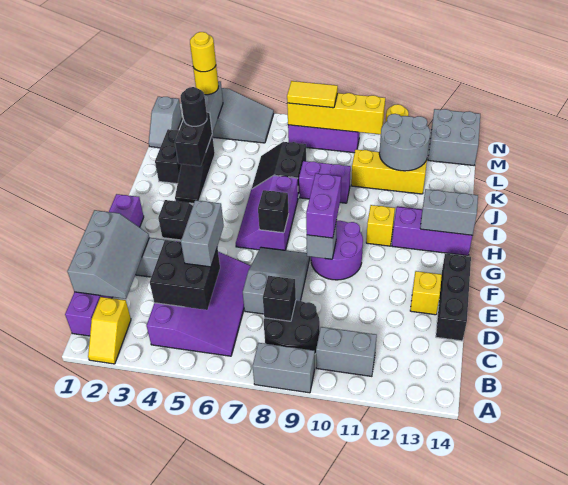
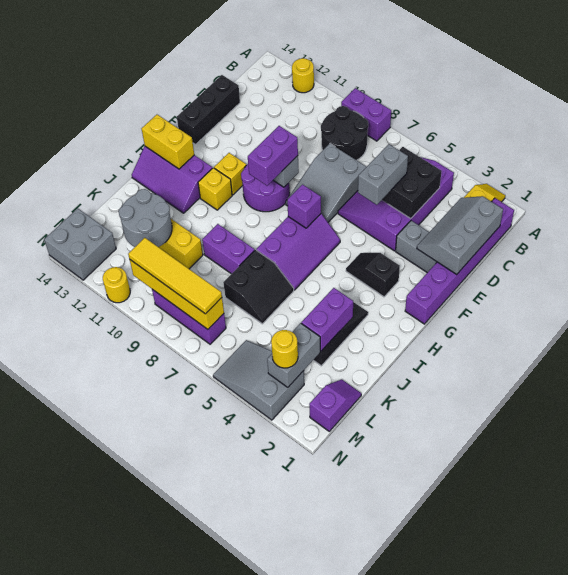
grey 1x2 brick [253,343,315,393] -> purple 1x2 brick [341,88,391,141]
grey 1x2 brick [316,327,377,376] -> none
black 1x1 brick [263,276,296,321] -> none
yellow 1x1 brick [410,271,442,315] -> yellow 1x1 brick moved to [214,153,246,195]
black 1x1 brick [258,190,289,233] -> purple 1x1 brick [287,185,321,228]
grey 1x2 brick [420,189,478,235] -> yellow 1x2 brick [142,115,194,169]
black 1x2 brick [155,129,181,184] -> none
black 1x2 brick [175,112,212,166] -> purple 1x2 brick [301,288,353,351]
black 1x1 round brick [180,87,207,126] -> none
grey 1x2 slope [149,97,182,148] -> purple 1x2 slope [309,379,361,431]
yellow 1x1 round brick [190,32,216,72] -> yellow 1x1 round brick moved to [292,58,314,93]
yellow 1x2 tile [287,81,338,108] -> yellow 1x4 tile [128,238,222,314]

